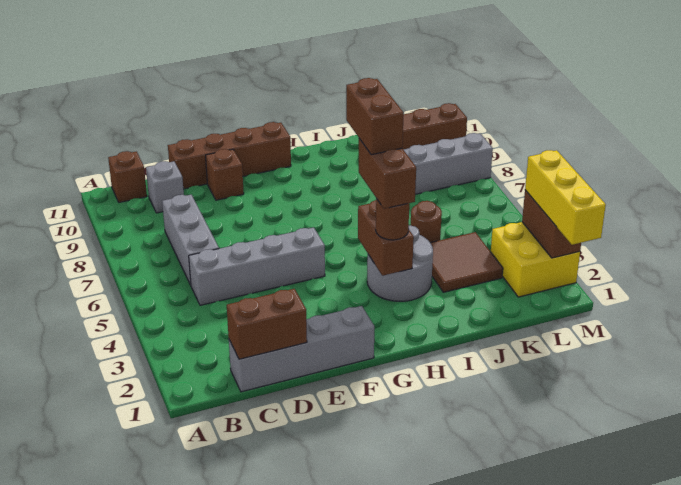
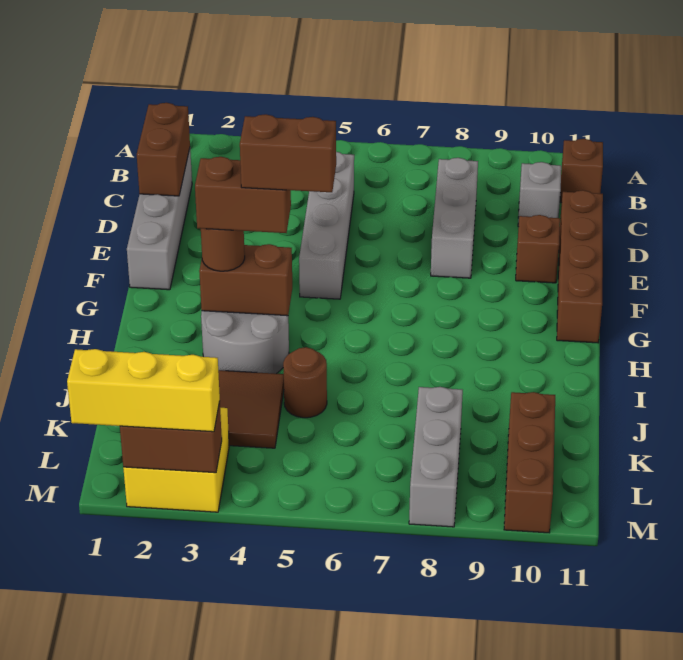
grey 1x3 brick [162,195,219,285] -> grey 1x3 brick turned to [431,158,478,278]

